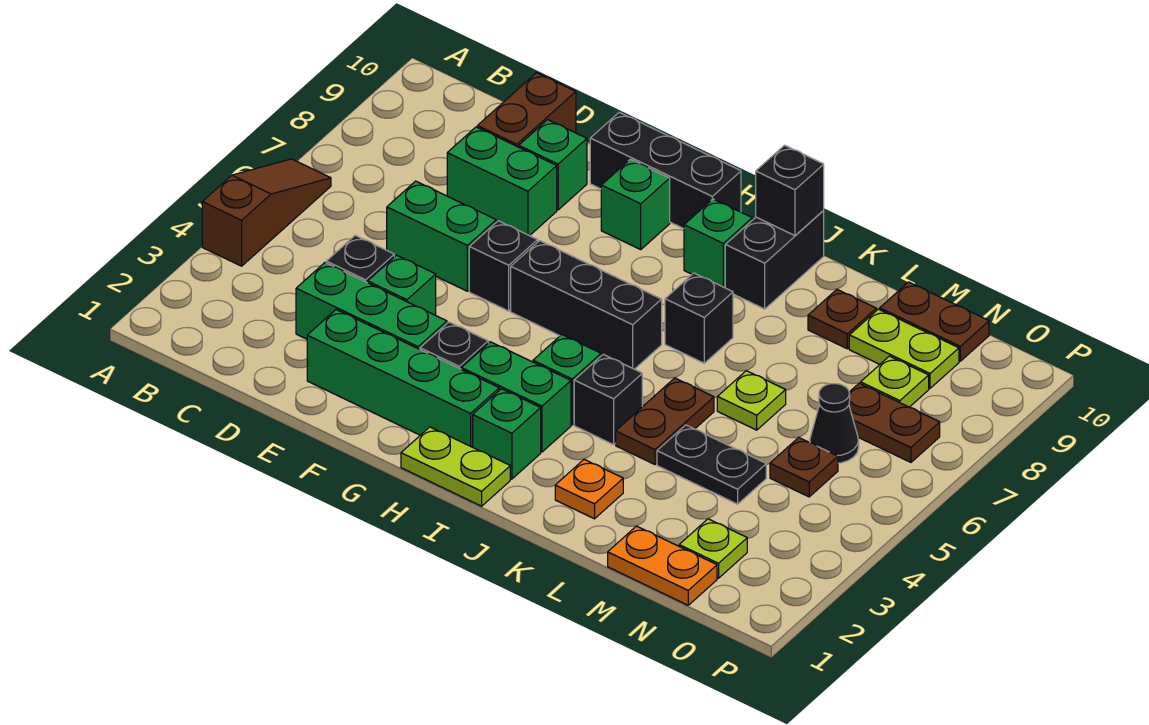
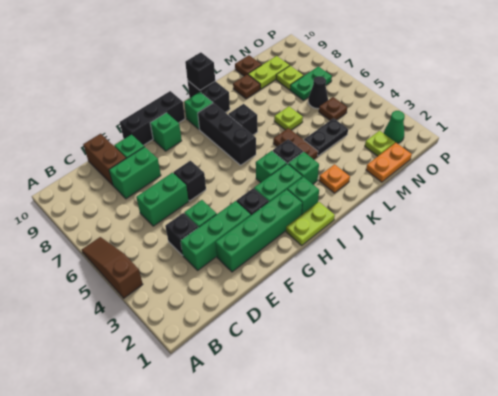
black 1x3 brick [511,241,662,369] -> black 1x3 brick turned to [198,103,256,165]
none -> green 1x1 brick [288,152,319,184]
brown 1x2 plate [880,282,989,361] -> brown 1x1 plate [235,55,262,76]
brown 1x2 plate [849,383,940,462] -> green 1x2 plate [290,66,332,100]
none -> green 1x1 cone [384,111,405,143]

